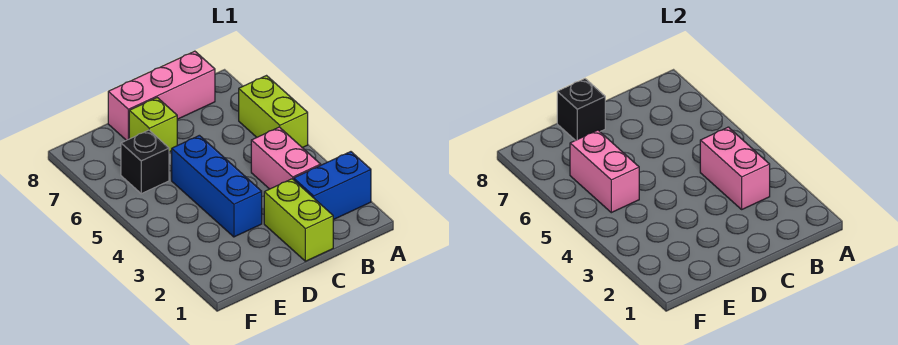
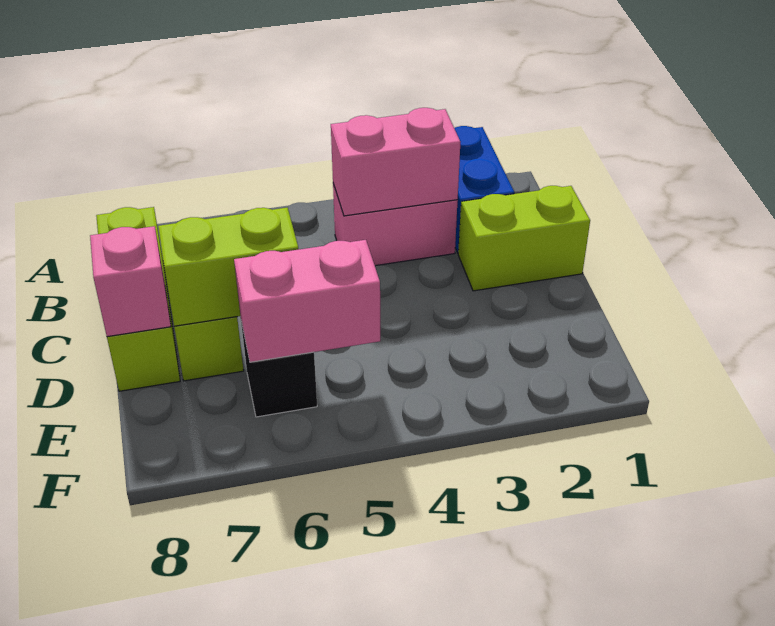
lime 1x2 brick [239,76,308,148] -> lime 1x2 brick moved to [158,208,298,327]
pink 1x3 brick [108,51,215,140] -> lime 1x3 brick [96,207,180,391]
blue 1x3 brick [172,135,262,237] -> none
black 1x1 brick [557,79,605,140] -> pink 1x1 brick [90,226,171,337]

